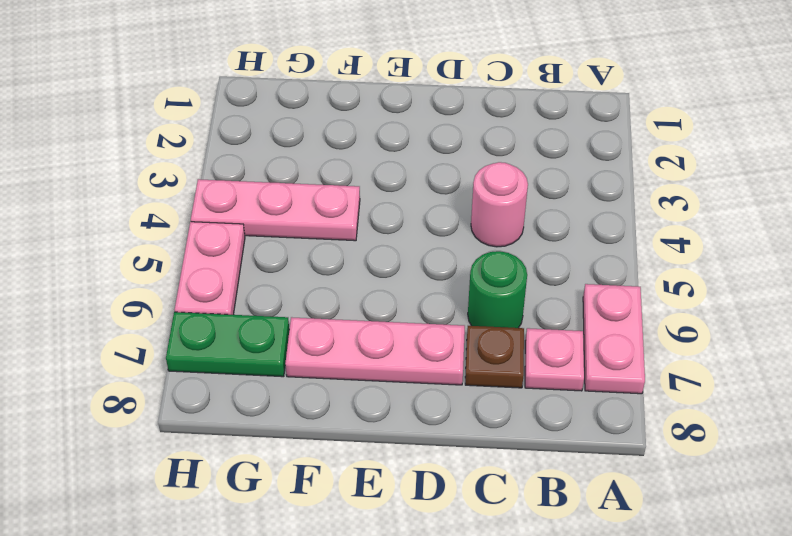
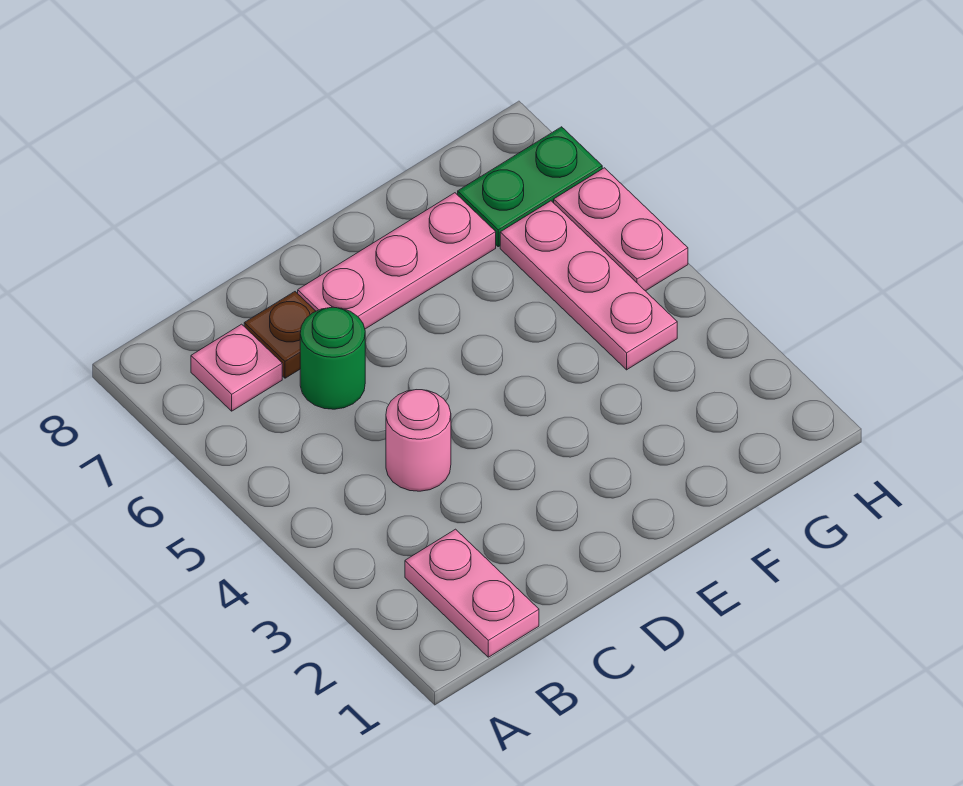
pink 1x2 plate [583,284,645,394] -> pink 1x2 plate moved to [405,529,539,657]
pink 1x3 plate [191,179,360,241] -> pink 1x3 plate turned to [500,201,677,370]

